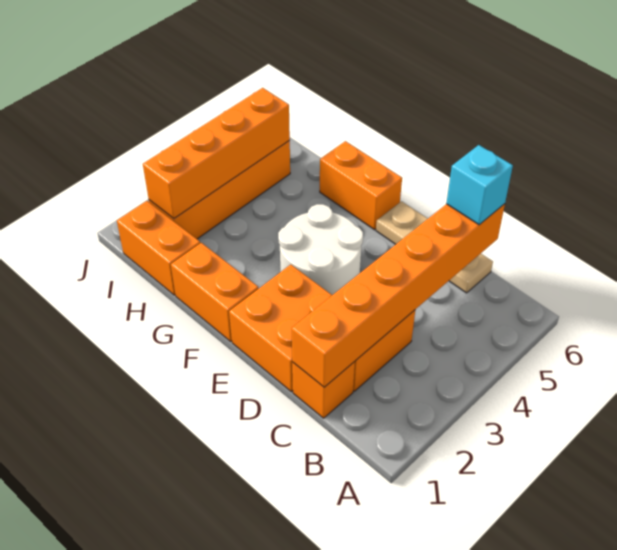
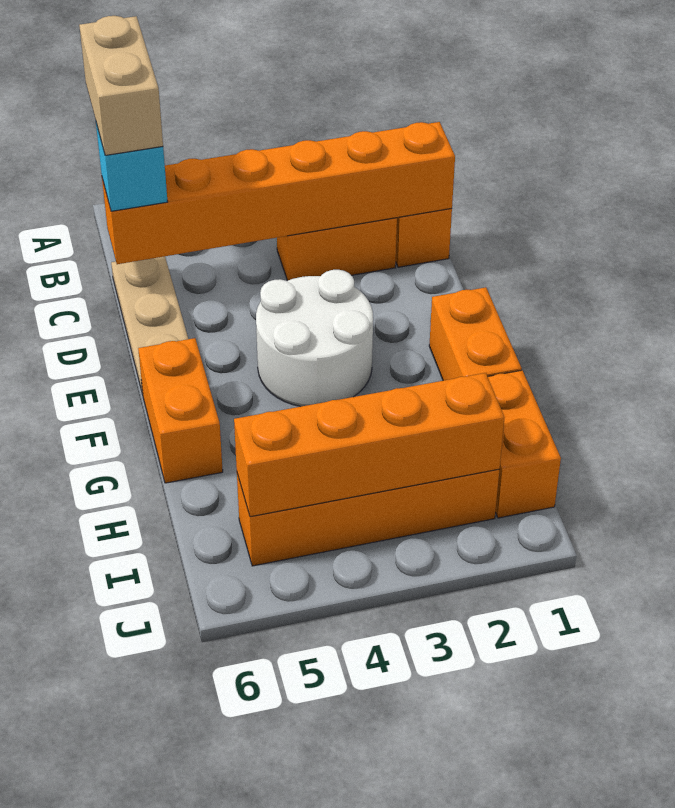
none -> tan 1x2 brick [79,16,163,155]
orange 2x2 brick [229,265,332,392] -> none

